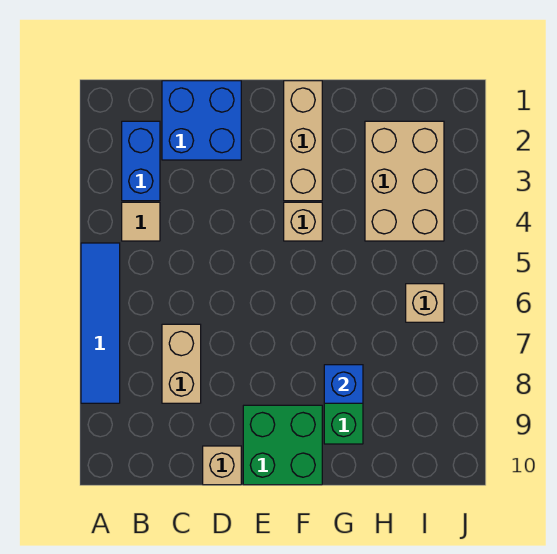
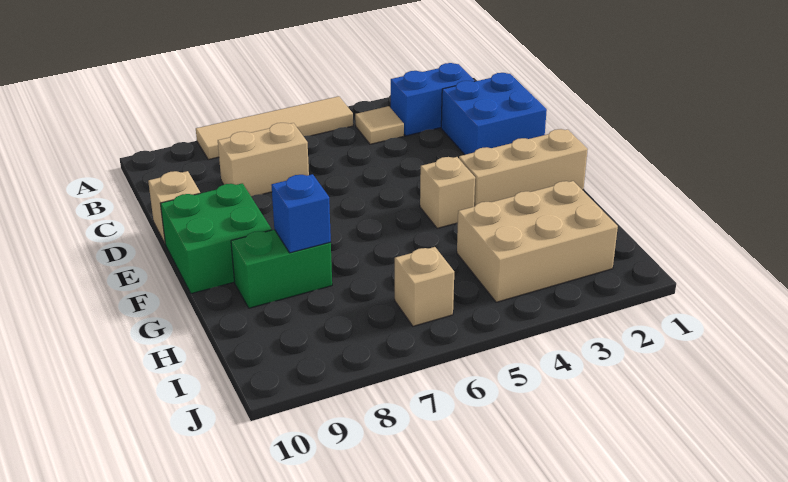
blue 1x4 tile [81,243,120,403] -> tan 1x4 tile [196,96,353,160]

